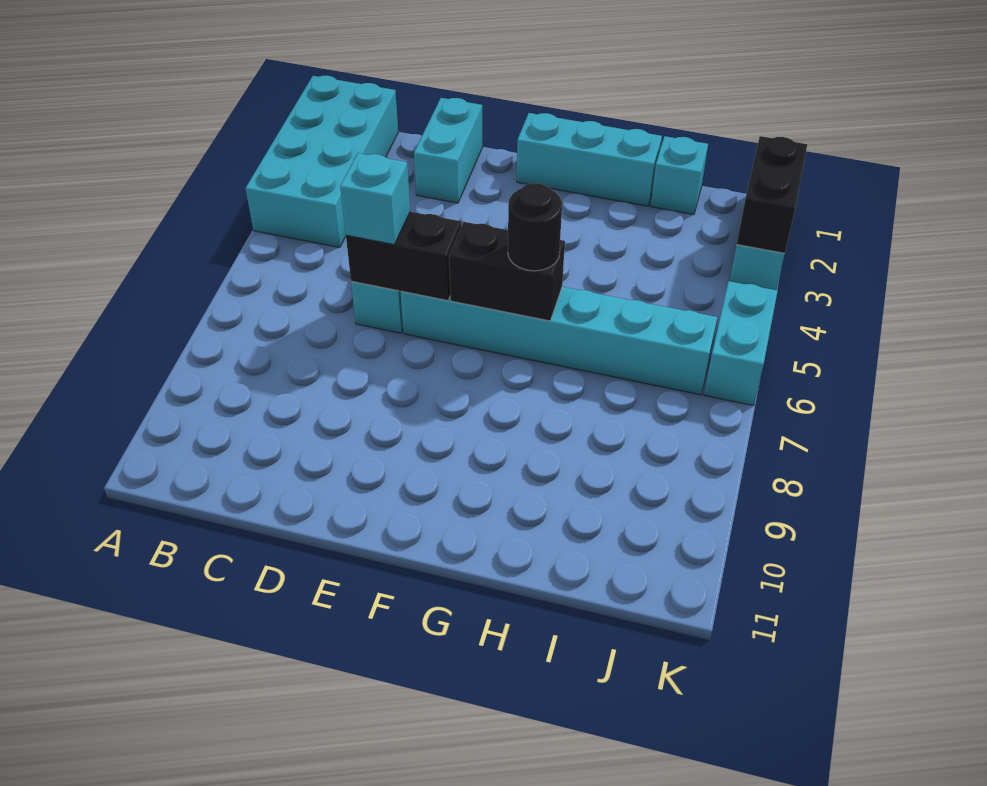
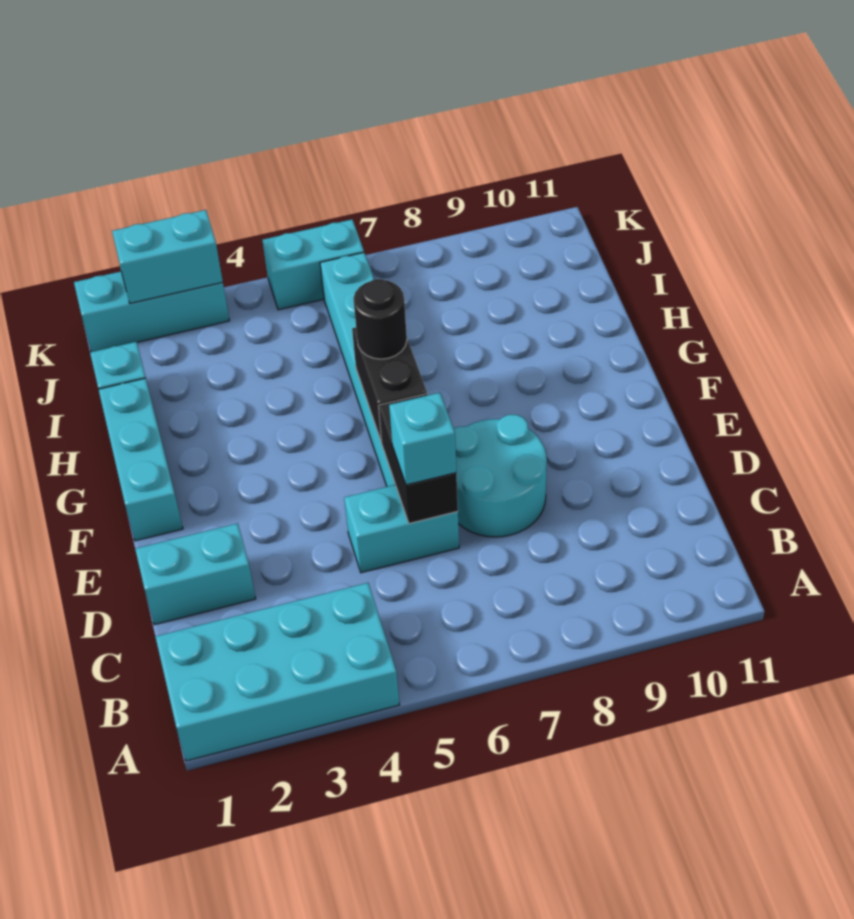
none -> cyan 2x2 round brick [454,415,547,537]
black 1x2 brick [737,136,807,254] -> cyan 1x2 brick [112,210,223,303]

